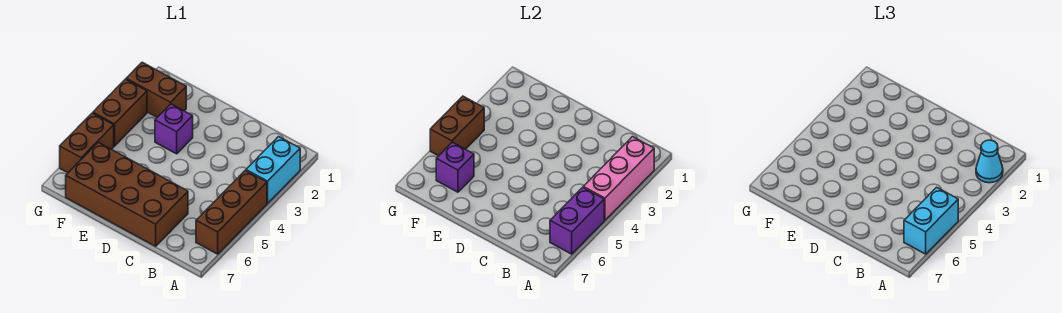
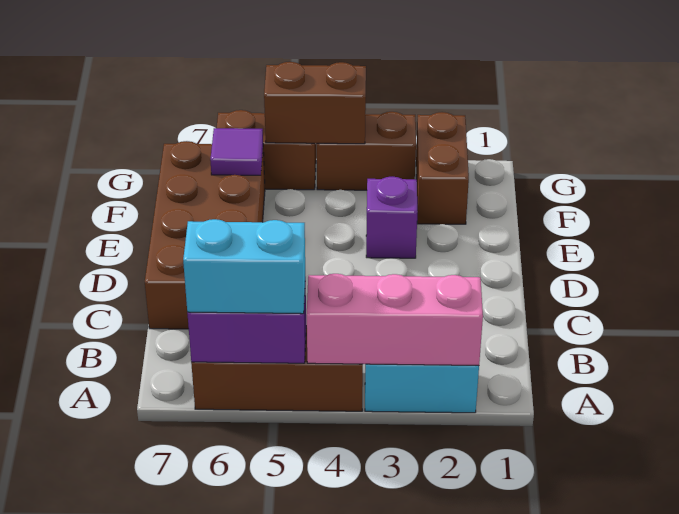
cyan 1x1 cone [976,140,1003,183] -> none
purple 1x1 brick [436,142,474,192] -> purple 1x1 tile [210,128,263,175]

